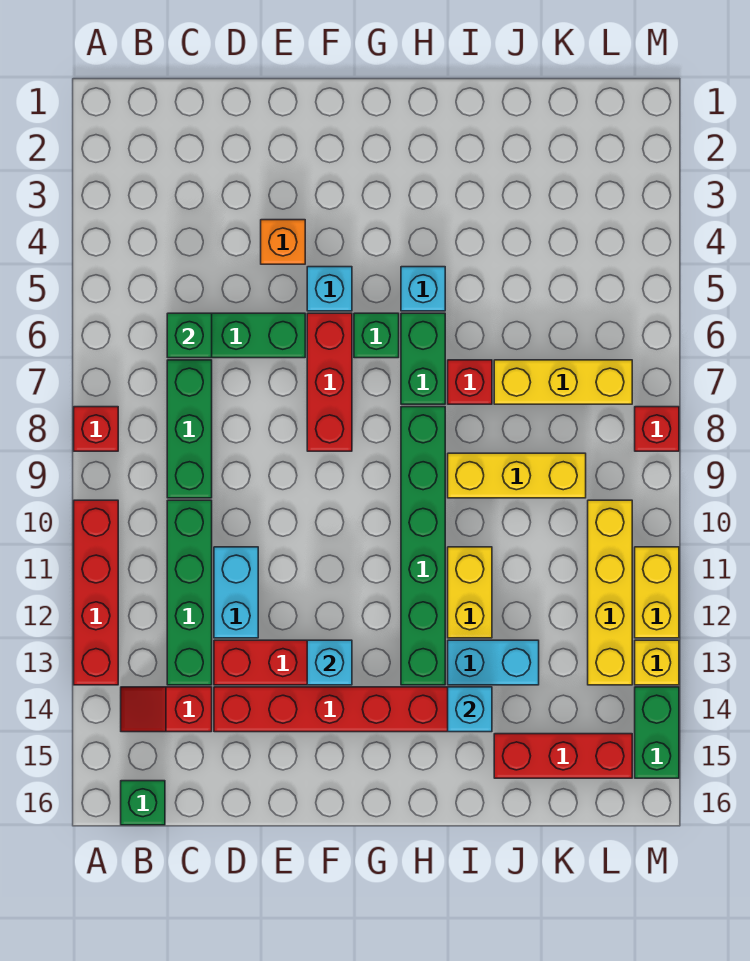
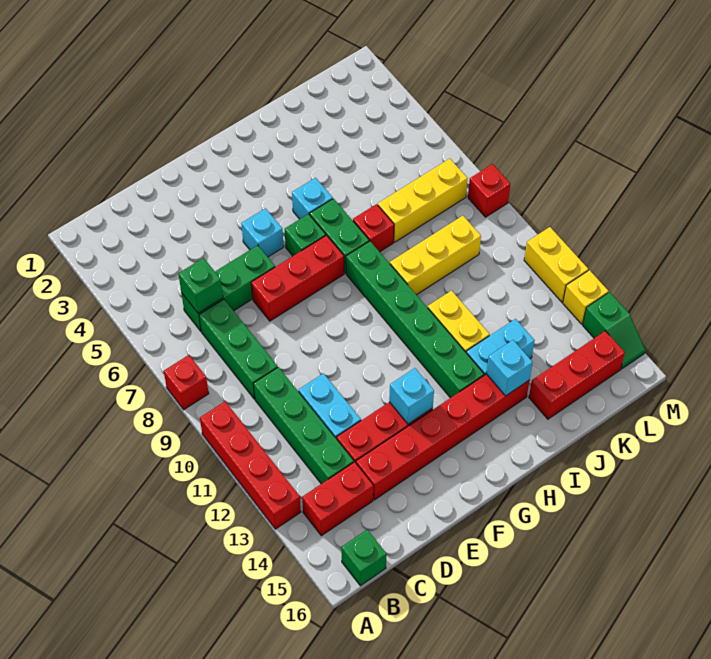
red 1x2 slope [121,687,212,732] -> red 1x2 brick [302,462,373,536]
orange 1x1 brick [261,220,305,264] -> none
red 1x3 brick [307,313,352,451] -> red 1x3 brick turned to [251,235,344,321]
yellow 1x4 brick [588,500,632,685] -> none
green 1x2 brick [635,687,679,778] -> green 1x2 slope [583,292,645,369]

